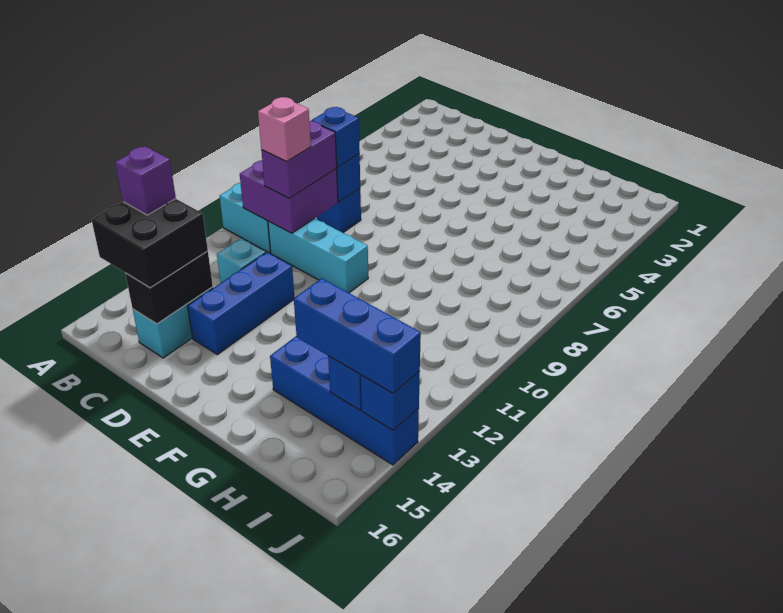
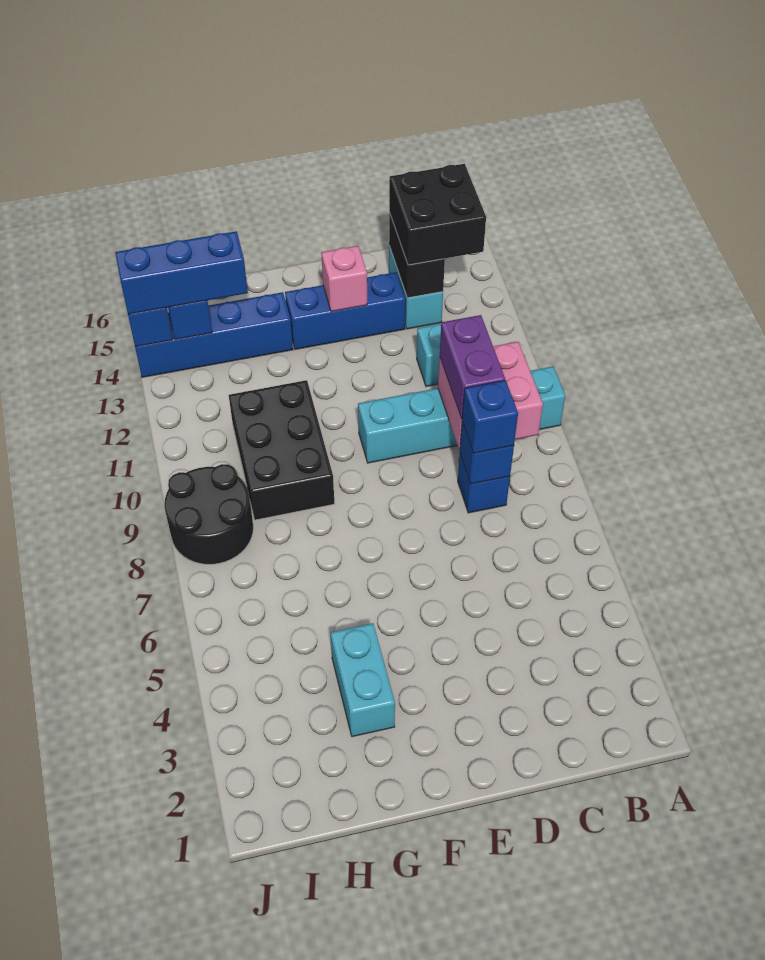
purple 2x2 brick [240,160,338,233] -> pink 2x2 brick [438,342,543,450]
purple 1x1 brick [115,146,176,215] -> none
pink 1x1 brick [258,97,311,162] -> pink 1x1 brick moved to [321,246,367,312]
blue 1x3 brick [188,252,295,355] -> blue 1x3 brick turned to [285,272,405,349]
none -> cyan 1x2 brick [331,623,395,737]
none -> black 2x3 brick [229,380,335,520]
none -> black 2x2 round brick [164,464,253,564]

